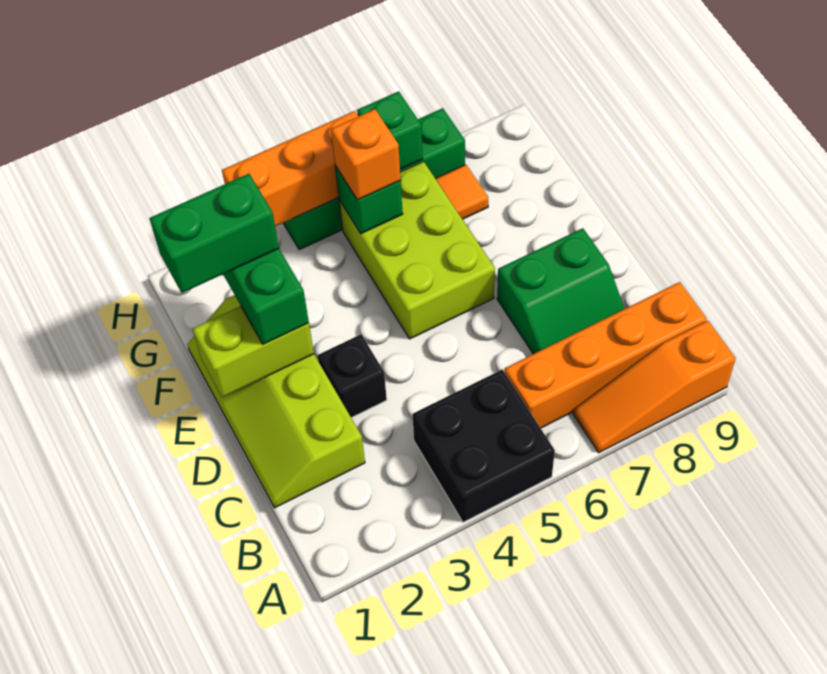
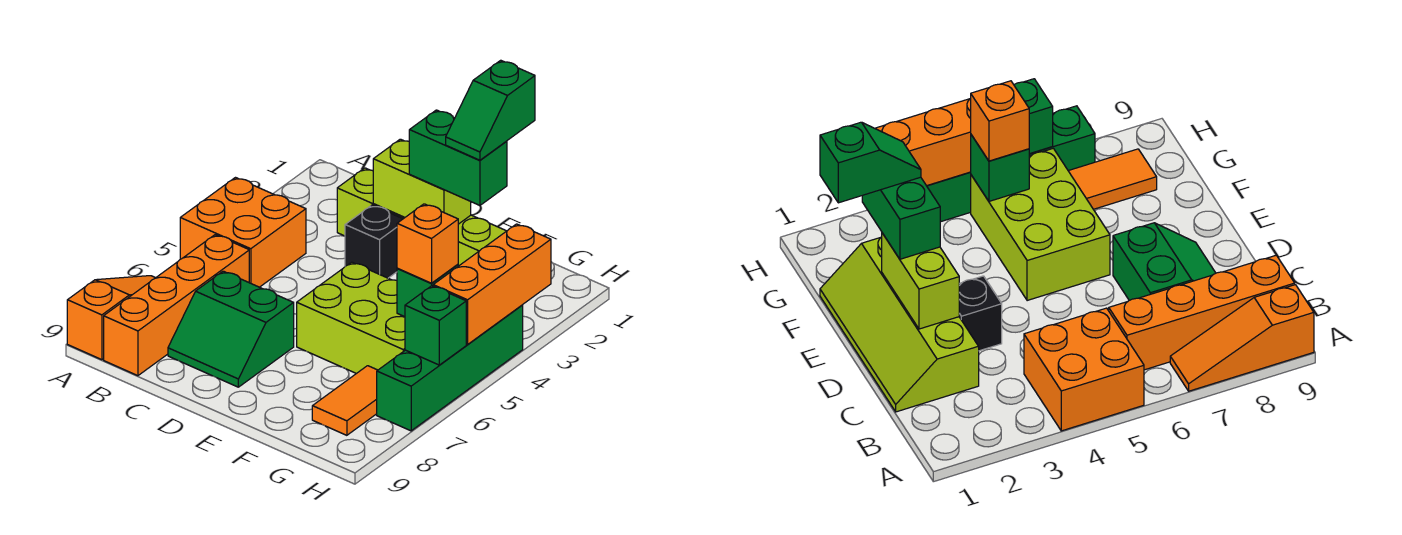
black 2x2 brick [412,369,555,522] -> orange 2x2 brick [180,178,306,287]
green 2x2 slope [497,228,624,354] -> green 2x2 slope turned to [168,271,294,387]
lime 1x2 brick [193,306,314,398] -> lime 1x2 brick turned to [373,139,471,224]
green 1x2 brick [149,174,279,293] -> green 1x2 slope [446,60,535,160]
orange 1x1 tile [435,165,488,219] -> orange 1x2 tile [312,366,377,435]

